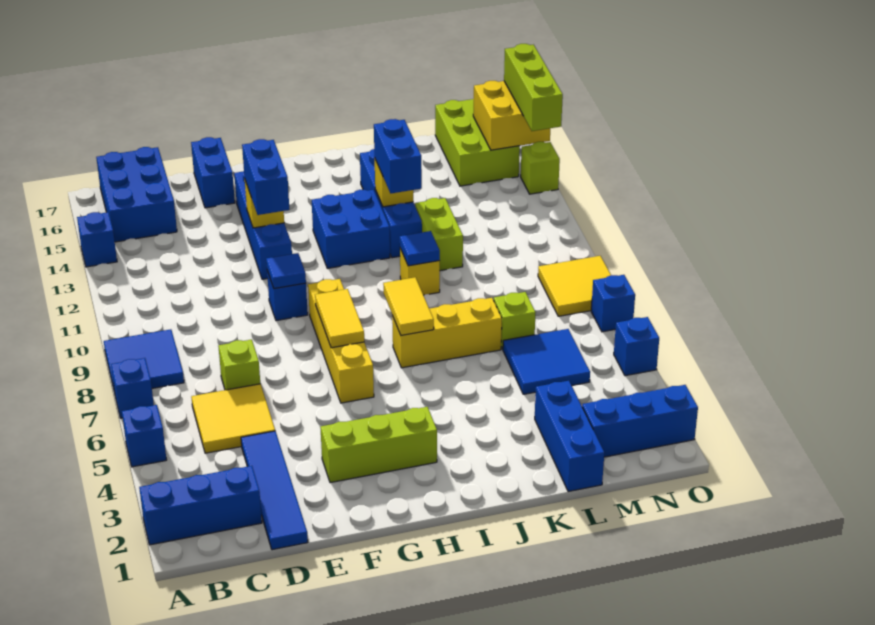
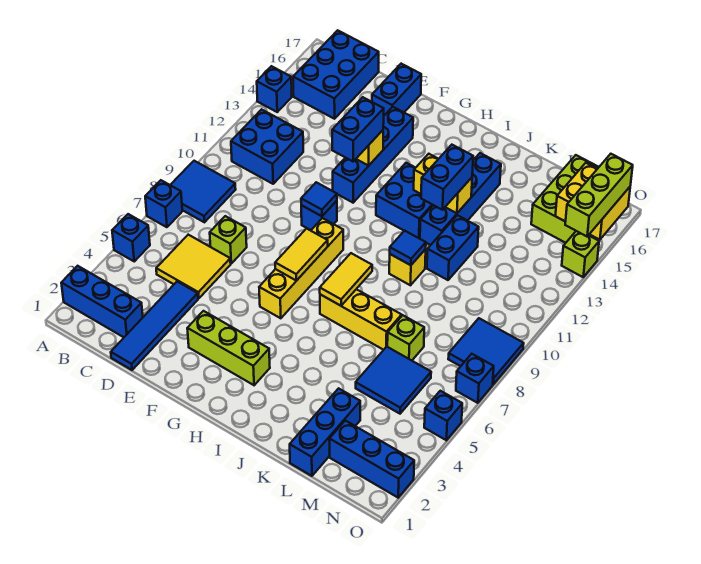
none -> blue 2x2 brick [231,109,303,184]
yellow 1x1 brick [375,159,413,207] -> yellow 1x2 brick [414,154,472,213]
lime 1x2 brick [415,198,463,271] -> blue 1x2 brick [427,215,479,280]
yellow 2x2 tile [538,256,611,316] -> blue 2x2 tile [448,318,524,384]

